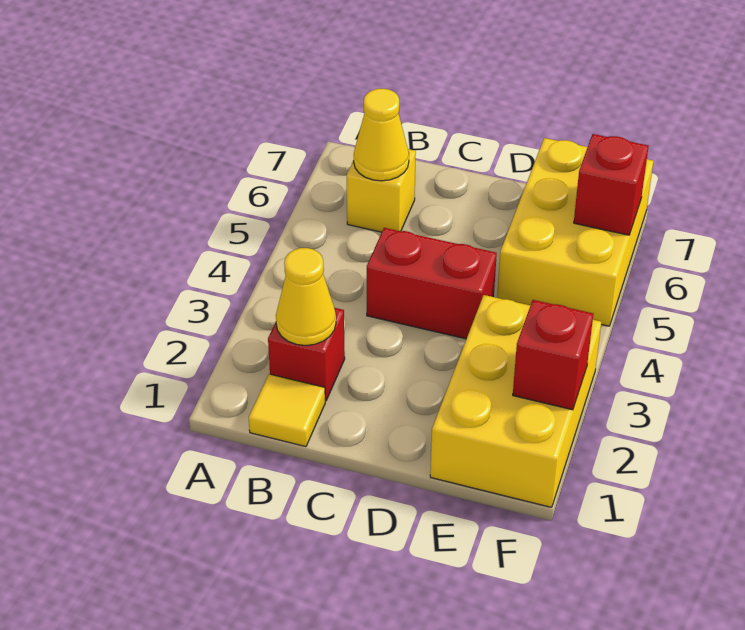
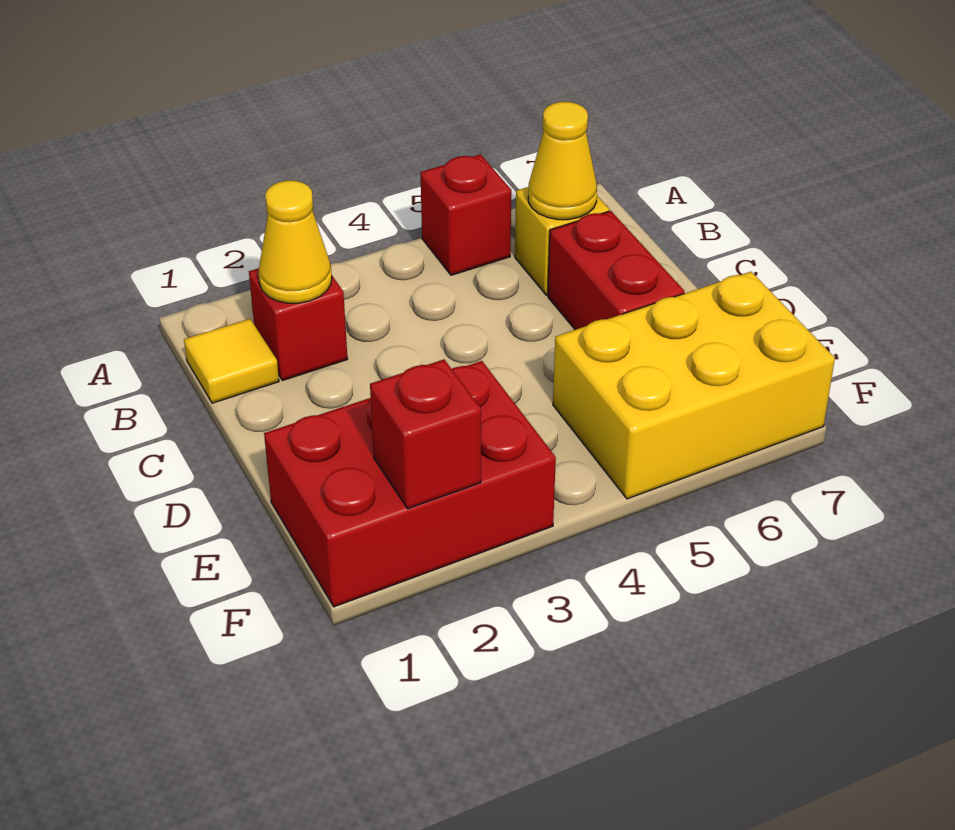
red 1x2 brick [367,228,497,339] -> red 1x2 brick moved to [548,211,684,330]
yellow 2x3 brick [430,295,601,507] -> red 2x3 brick [264,361,556,607]
red 1x1 brick [574,134,649,235] -> red 1x1 brick moved to [420,154,511,275]

